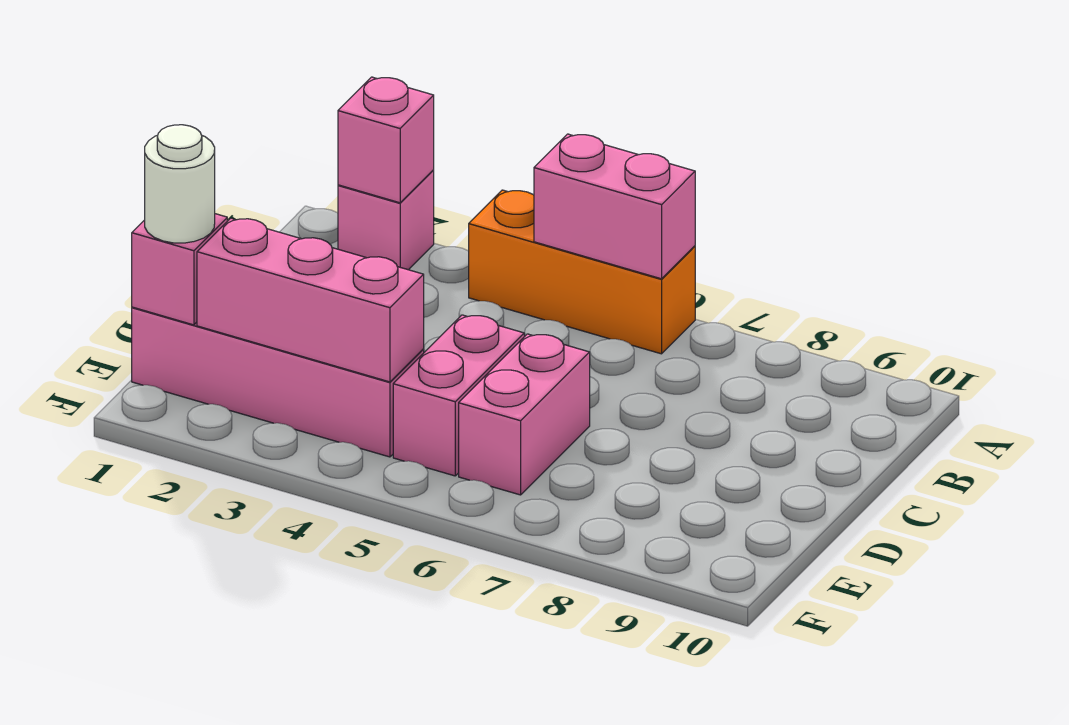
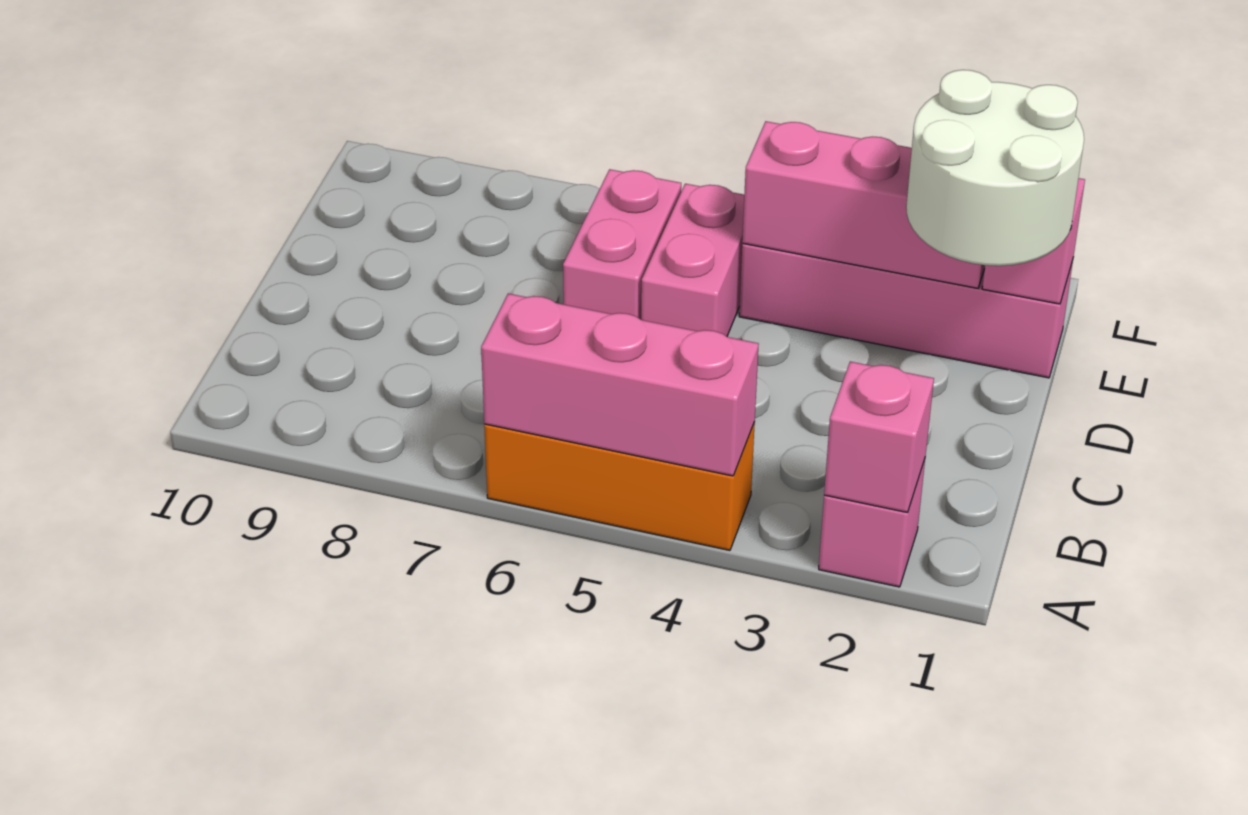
pink 1x2 brick [534,134,695,279] -> pink 1x3 brick [481,294,759,476]
white 1x1 round brick [145,125,215,243] -> white 2x2 round brick [906,70,1084,266]

